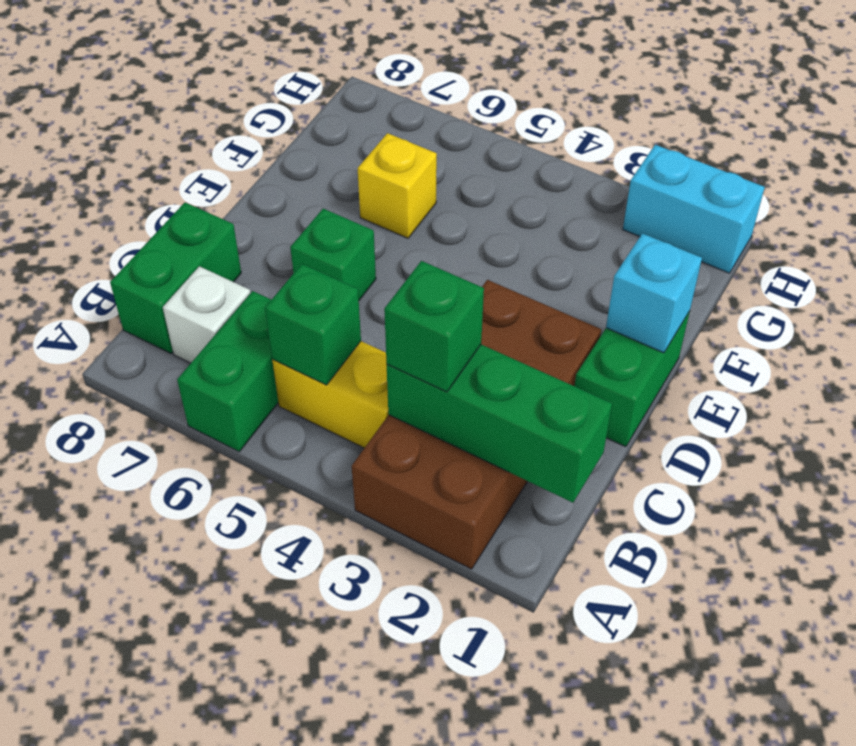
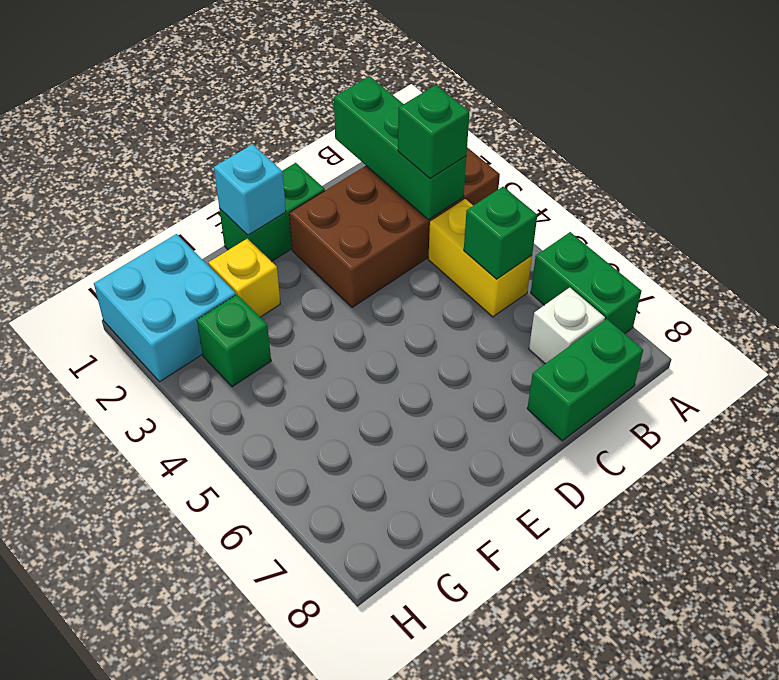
green 1x2 brick [177,291,278,452] -> green 1x2 brick turned to [531,232,641,334]
green 1x1 brick [290,209,376,300] -> green 1x1 brick moved to [197,295,271,387]
yellow 1x1 brick [358,133,437,238] -> yellow 1x1 brick moved to [209,238,280,317]
cyan 1x2 brick [623,145,765,273] -> cyan 2x2 brick [94,234,236,382]

